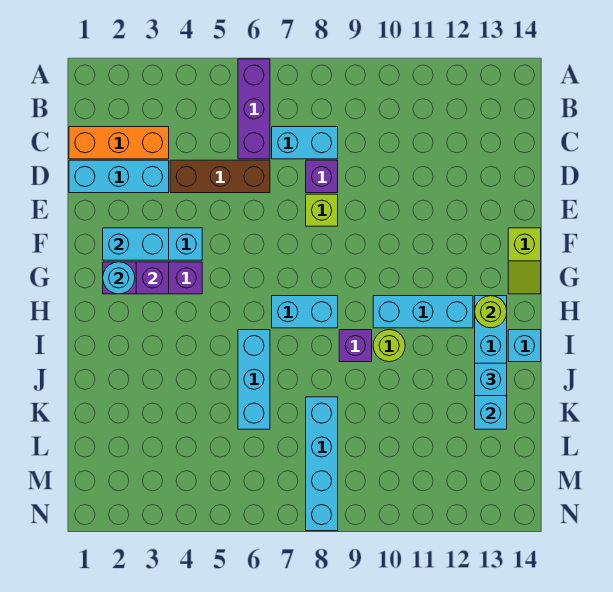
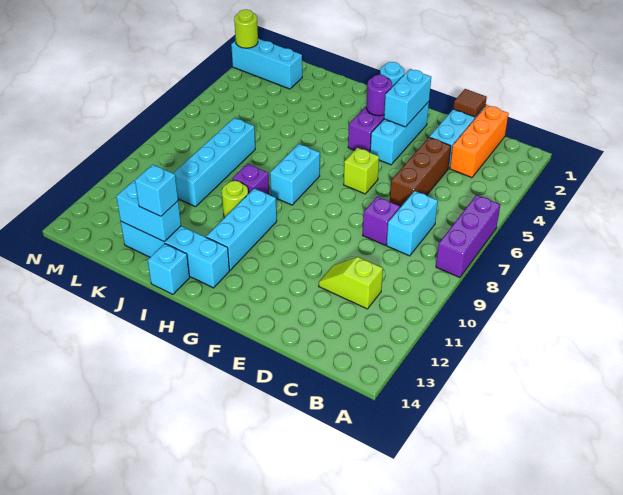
purple 1x3 brick [238,59,270,159] -> purple 1x3 brick turned to [436,195,500,278]
none -> brown 1x1 tile [453,89,487,117]
lime 1x1 brick [306,194,338,226] -> lime 1x1 brick moved to [344,148,379,194]
lime 1x2 slope [508,228,541,294] -> lime 1x2 slope moved to [319,257,383,309]
purple 1x1 brick [136,262,169,294] -> purple 1x1 round brick [366,75,392,116]
lime 1x1 round brick [475,296,507,328] -> lime 1x1 round brick moved to [234,10,258,48]
cyan 1x3 brick [238,330,270,429] -> cyan 1x3 brick moved to [231,39,302,89]
cyan 1x4 brick [306,397,338,531] -> cyan 1x4 brick turned to [173,118,255,207]

